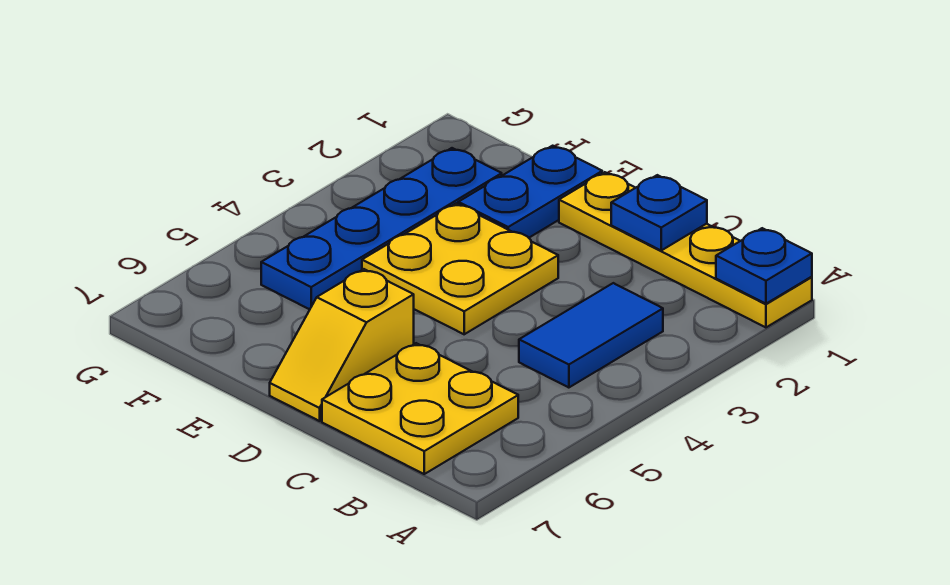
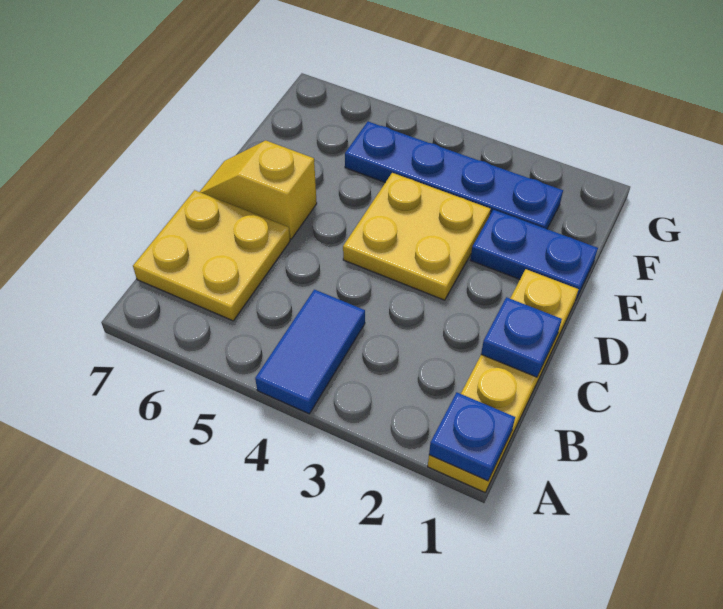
blue 1x2 tile [519,283,663,388] -> blue 1x2 tile turned to [255,289,365,414]

